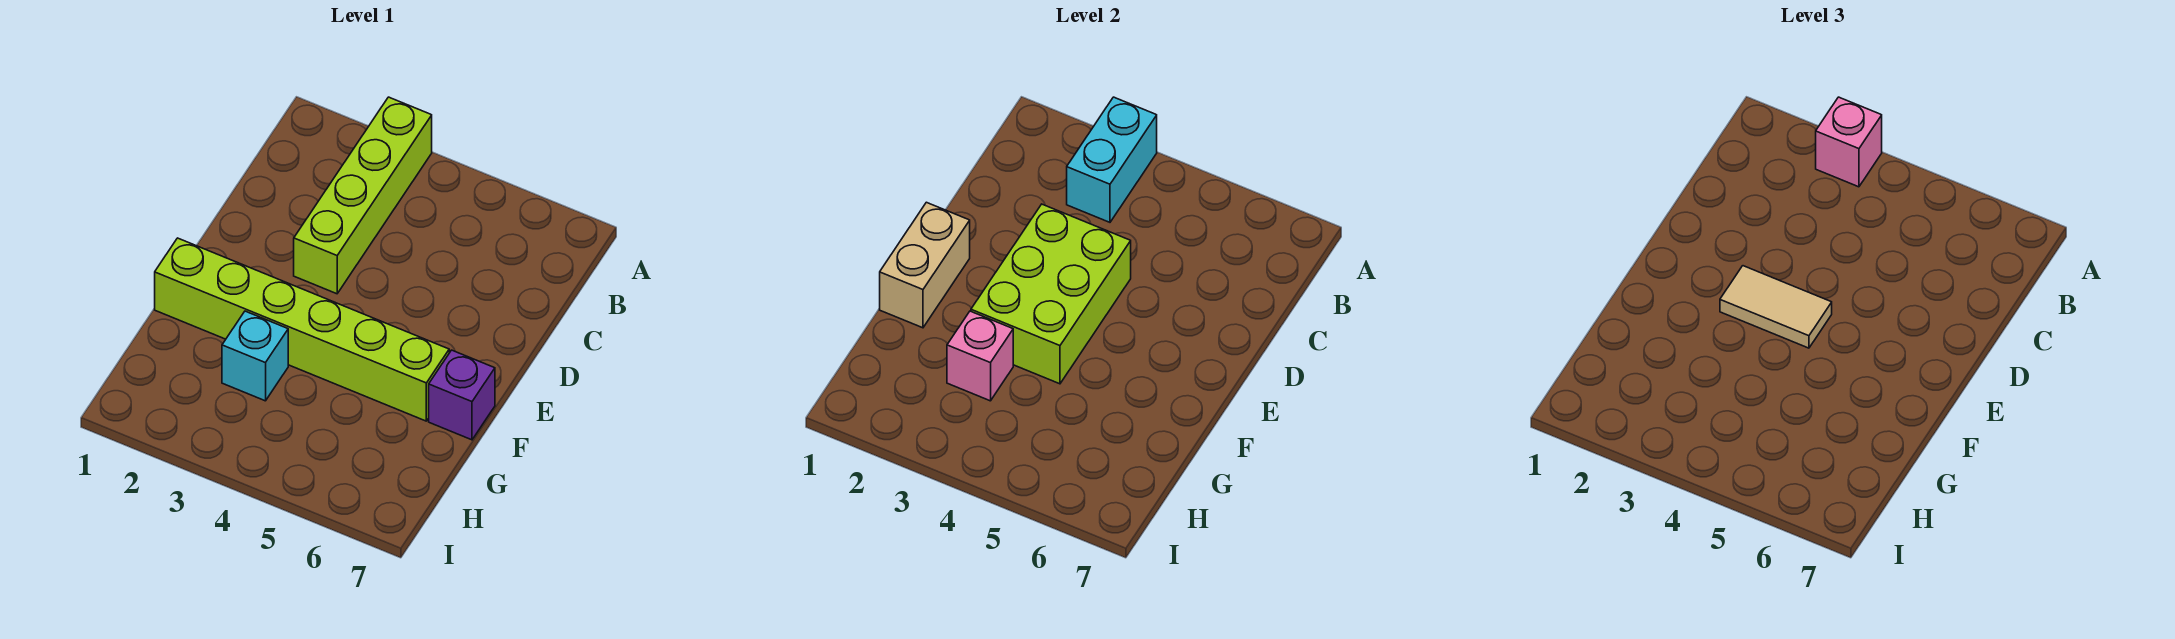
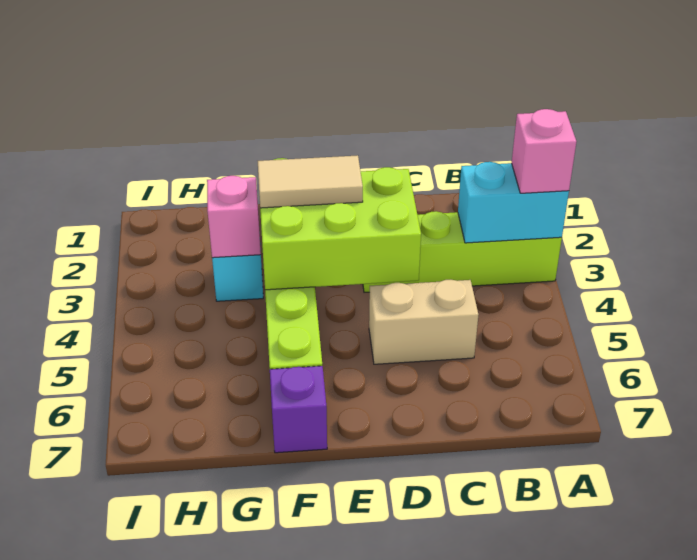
tan 1x2 brick [880,202,970,328] -> tan 1x2 brick moved to [369,280,478,364]
tan 1x2 tile [1720,266,1832,348] -> tan 1x2 tile turned to [258,155,363,208]

